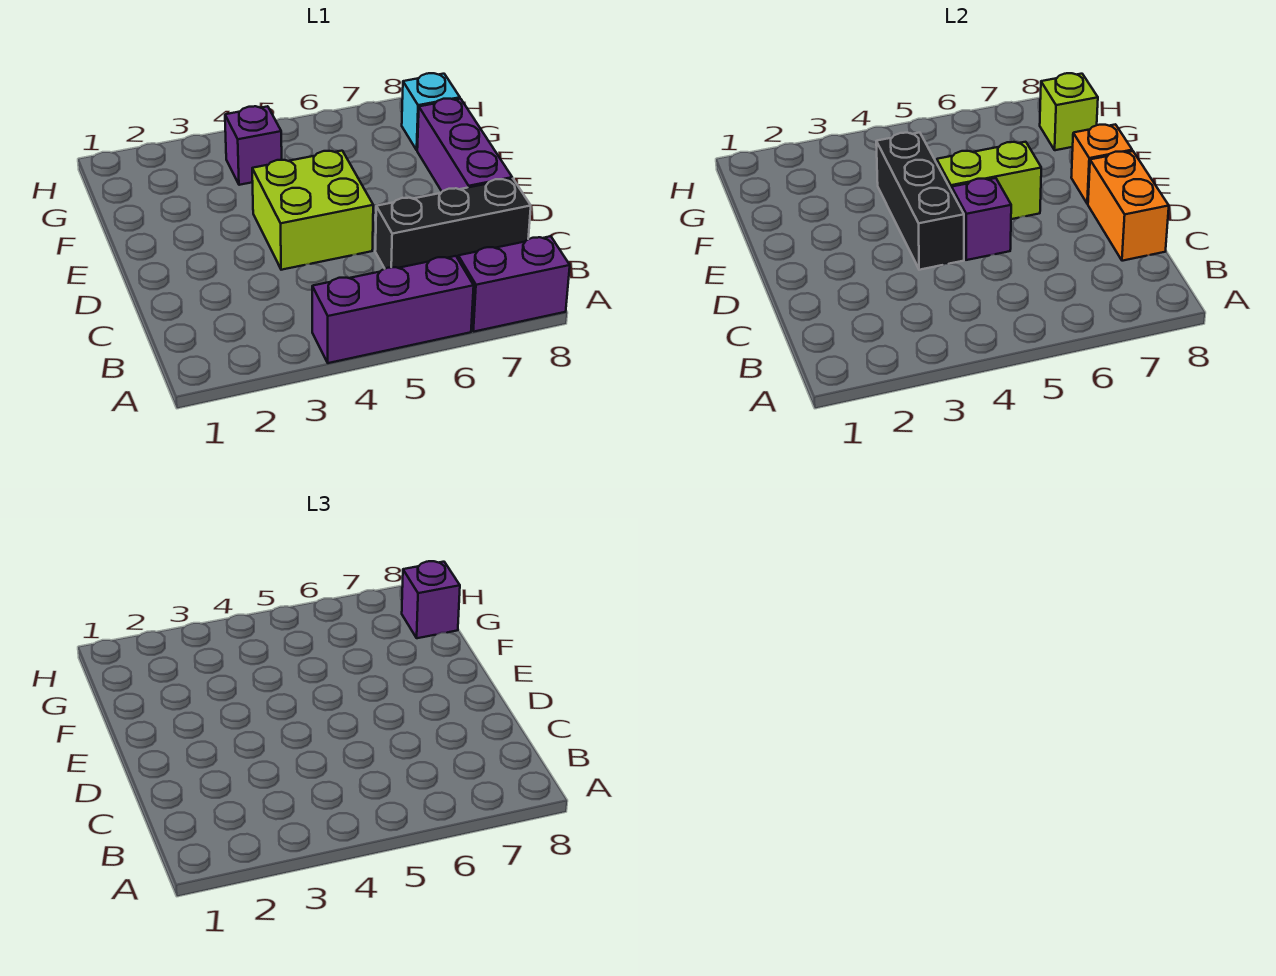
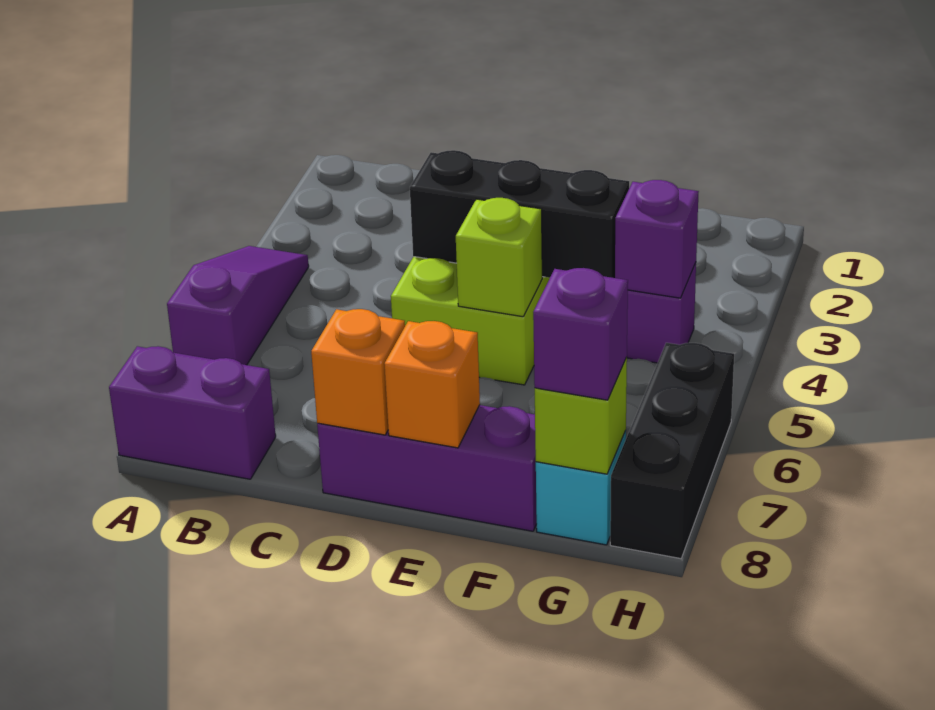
purple 1x3 brick [312,256,474,363] -> purple 1x3 slope [167,246,309,365]
purple 1x2 brick [458,236,570,332] -> purple 1x2 brick turned to [109,346,276,479]
black 1x3 brick [375,179,531,269] -> black 1x3 brick moved to [610,343,734,559]
orange 1x2 brick [1088,151,1169,261] -> orange 1x1 brick [311,309,405,435]
purple 1x1 brick [952,178,1011,260] -> purple 1x1 brick moved to [615,180,699,298]
lime 1x2 brick [937,142,1041,219] -> lime 1x1 brick [456,198,542,317]

